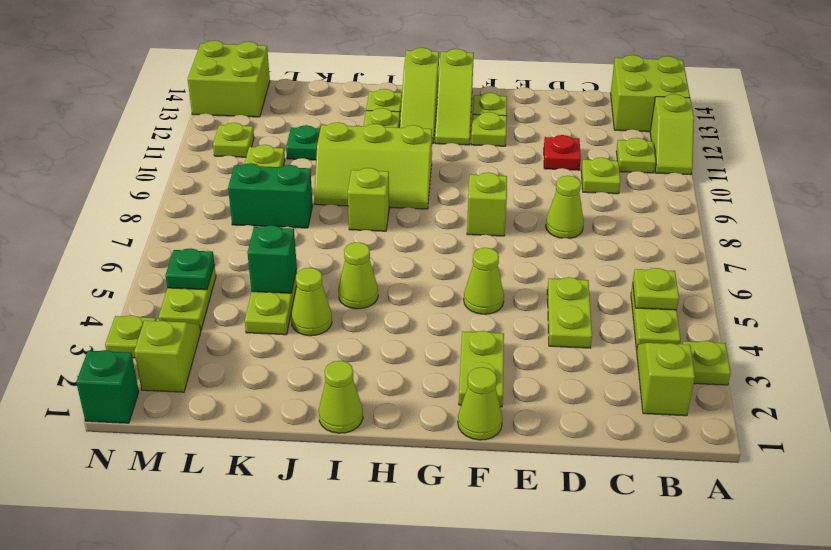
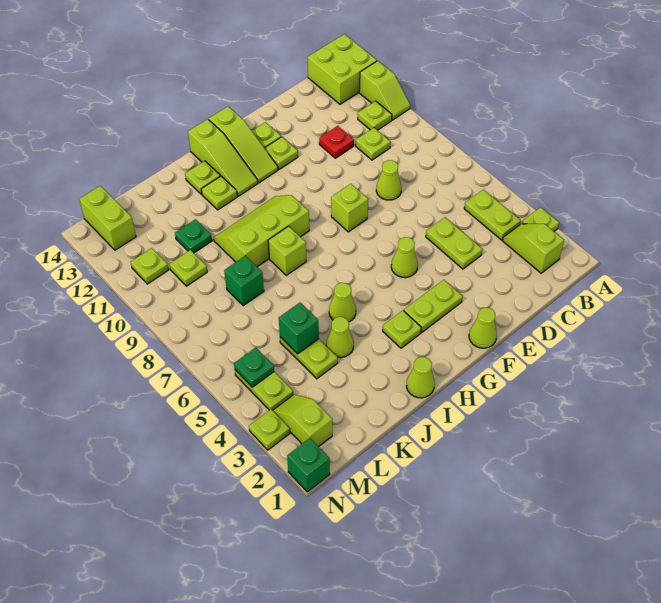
lime 1x1 plate [633,268,679,310] -> lime 1x1 plate moved to [383,311,421,348]
lime 1x2 plate [459,331,504,407] -> lime 1x2 plate turned to [404,280,463,332]
lime 2x3 slope [314,122,432,209] -> lime 2x3 slope turned to [214,195,309,267]
green 1x2 brick [228,163,313,228] -> green 1x1 brick [224,256,264,306]
lime 2x2 brick [188,41,270,117] -> lime 1x2 brick [79,186,136,250]

